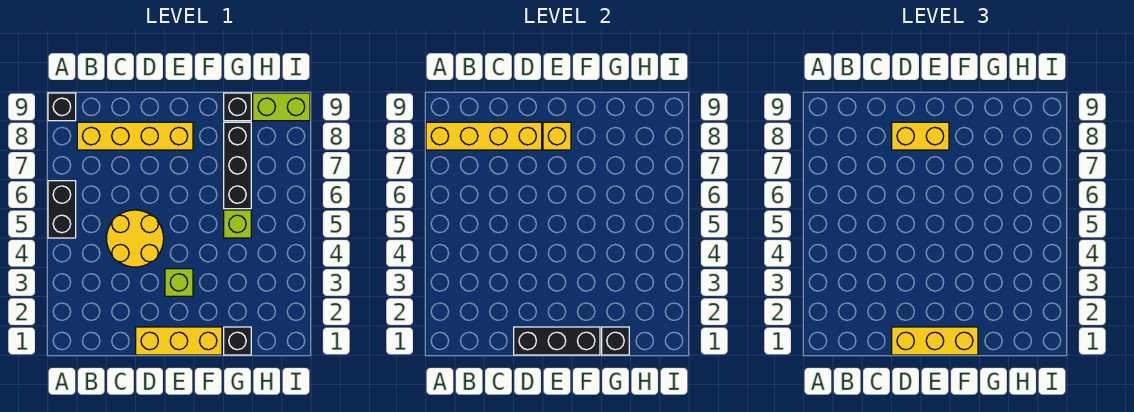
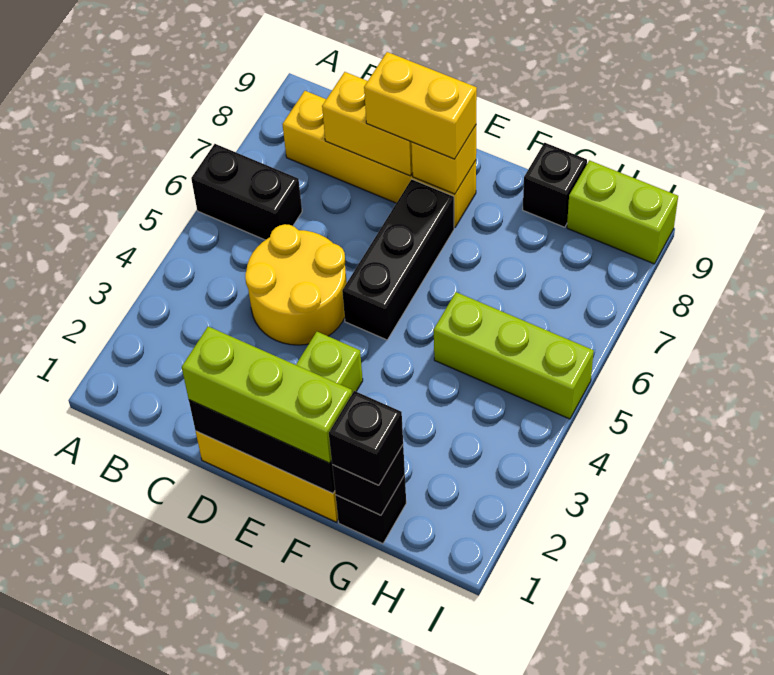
black 1x2 brick [48,181,76,238] -> black 1x2 brick turned to [191,144,302,240]
yellow 1x4 brick [426,122,542,150] -> yellow 1x2 brick [322,72,412,176]
black 1x1 brick [48,93,76,121] -> black 1x1 brick moved to [329,391,403,485]
yellow 1x3 brick [892,327,978,355] -> lime 1x3 brick [182,326,352,463]
lime 1x1 brick [224,210,251,238] -> lime 1x3 brick [434,292,594,419]
black 1x3 brick [224,122,251,209] -> black 1x3 brick moved to [342,179,454,340]

